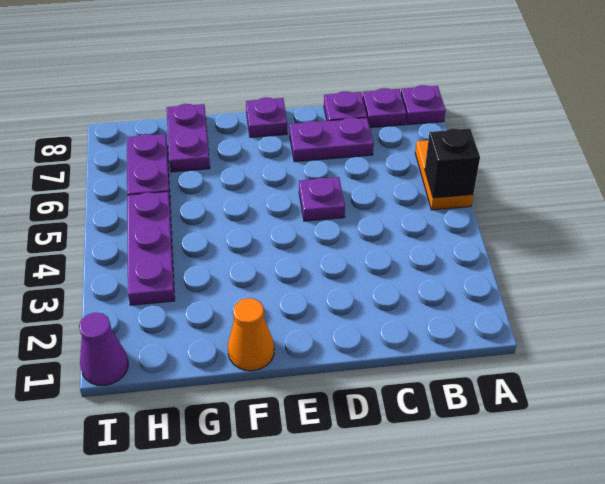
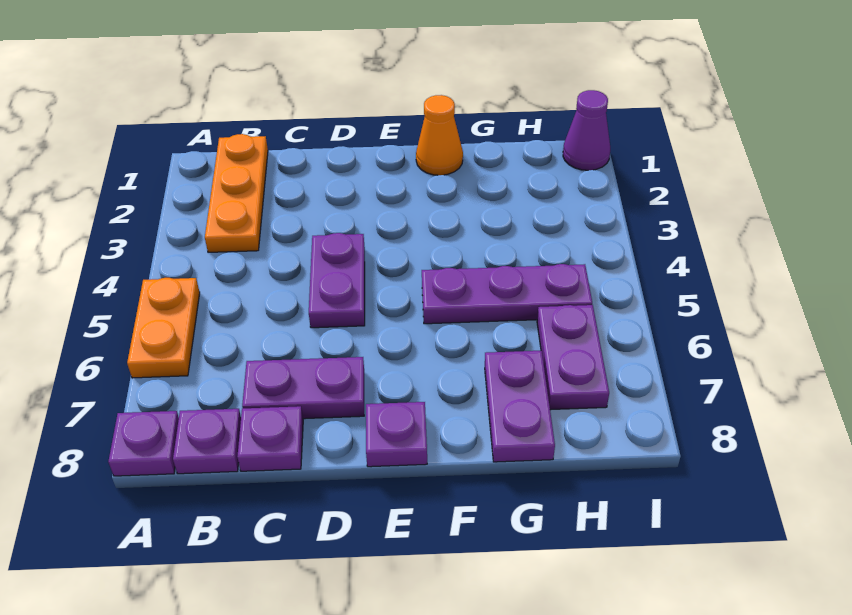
black 1x1 brick [425,128,480,198] -> none
none -> orange 1x3 plate [205,134,268,252]
purple 1x1 plate [299,177,345,221] -> purple 1x2 plate [309,233,365,328]
purple 1x3 plate [127,192,175,305] -> purple 1x3 plate turned to [422,264,592,324]

